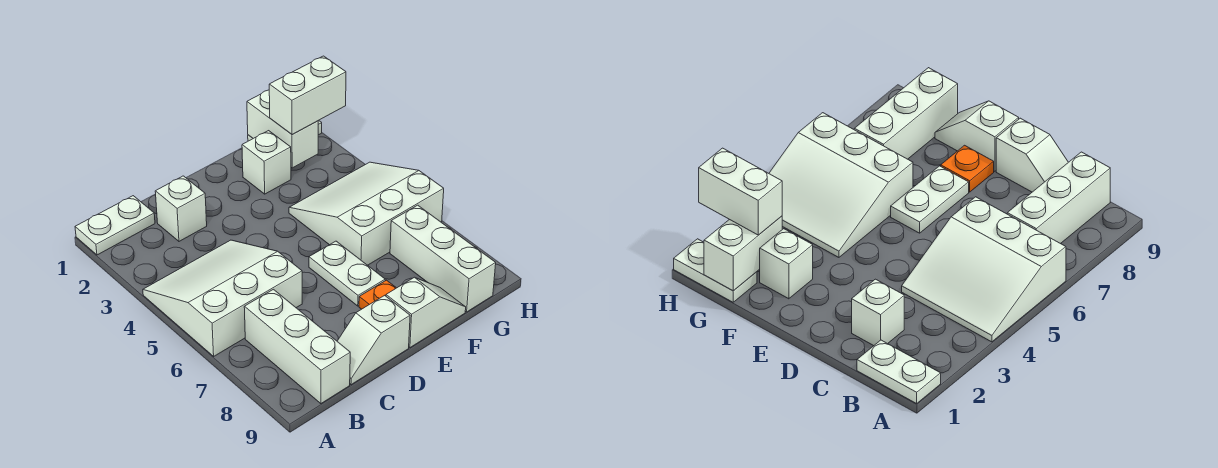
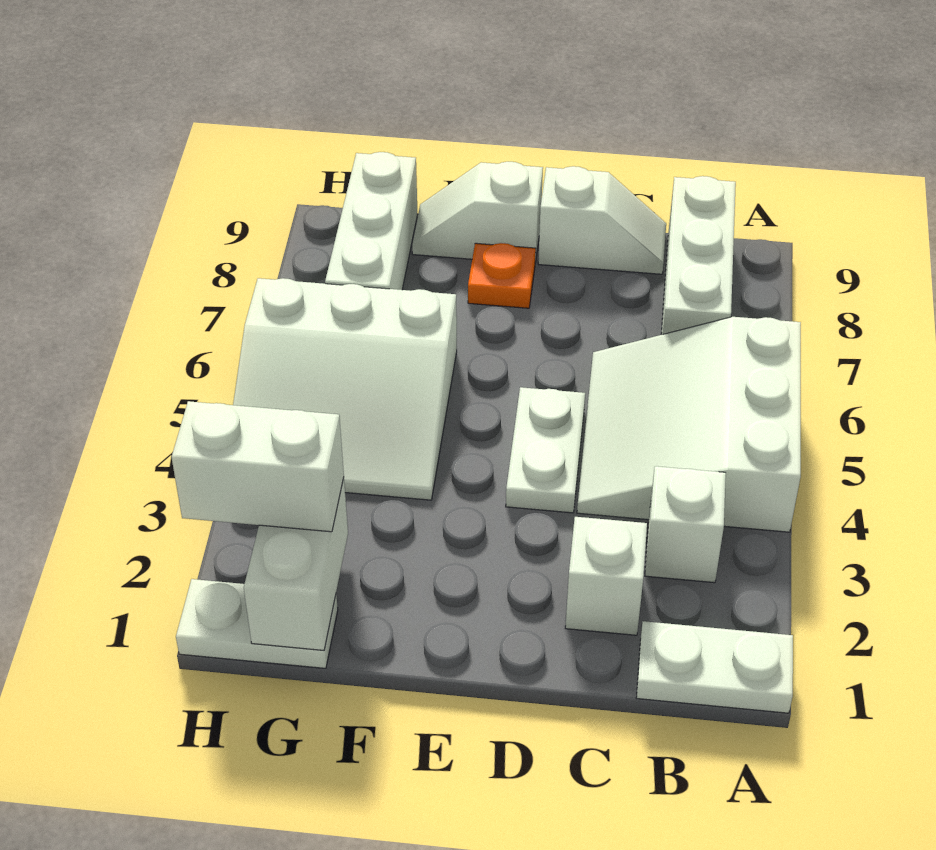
white 3x3 slope [143,240,302,356] -> white 3x3 slope turned to [577,317,801,532]
white 1x2 plate [309,241,385,306] -> white 1x2 plate moved to [506,387,585,513]
white 1x1 brick [242,131,291,194] -> white 1x1 brick moved to [645,466,726,583]

